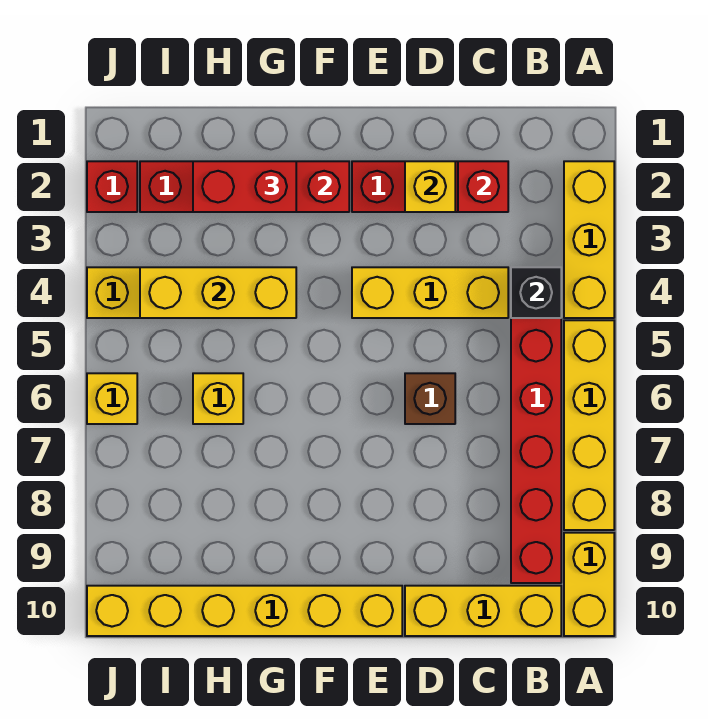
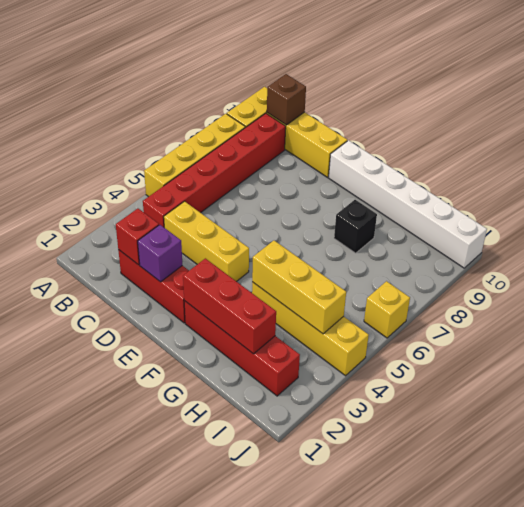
yellow 1x3 brick [564,161,614,318] -> none
black 1x1 brick [511,267,561,318] -> black 1x1 brick moved to [334,200,377,253]
yellow 1x1 brick [405,161,455,212] -> purple 1x1 brick [138,225,182,282]
brown 1x1 brick [405,373,455,424] -> brown 1x1 brick moved to [267,74,306,125]
yellow 1x6 brick [87,586,402,636] -> white 1x6 brick [329,140,487,268]
red 1x2 brick [193,161,296,212] -> none
yellow 1x1 brick [193,373,243,424] -> none
red 1x1 brick [87,161,137,212] -> none

